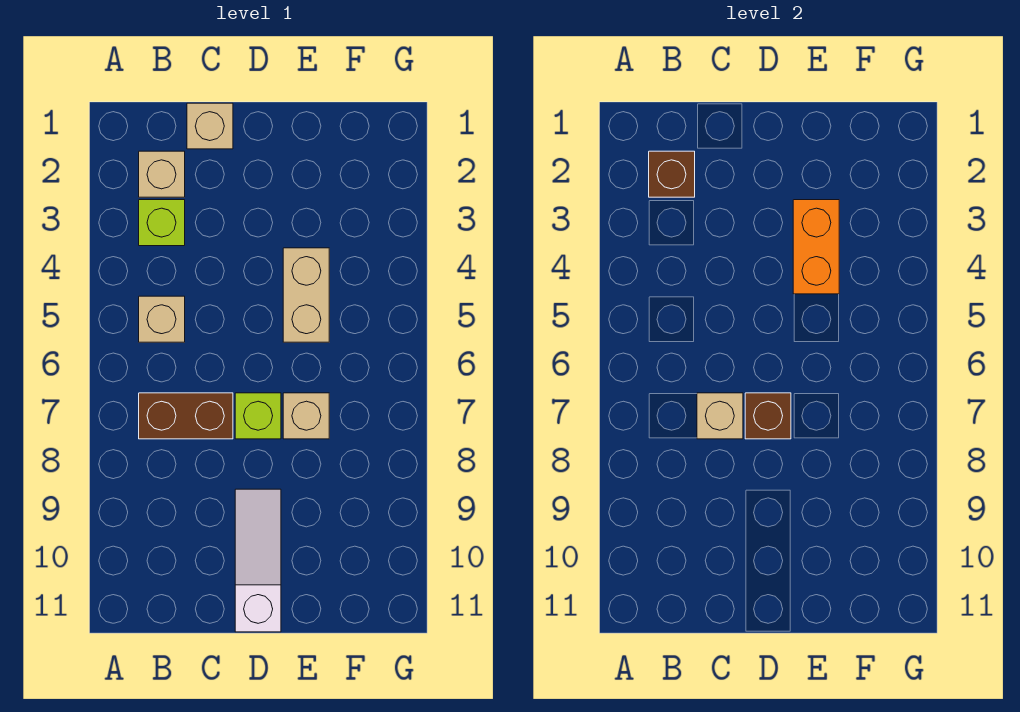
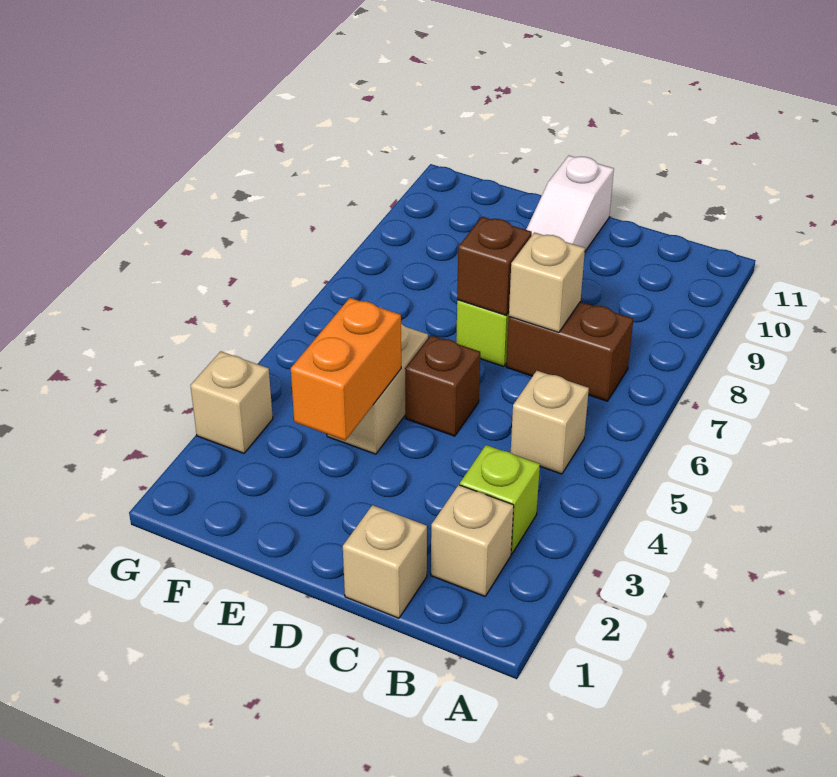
brown 1x1 brick [649,151,695,197] -> brown 1x1 brick moved to [405,335,480,436]
tan 1x1 brick [283,393,329,439] -> tan 1x1 brick moved to [190,351,273,453]

